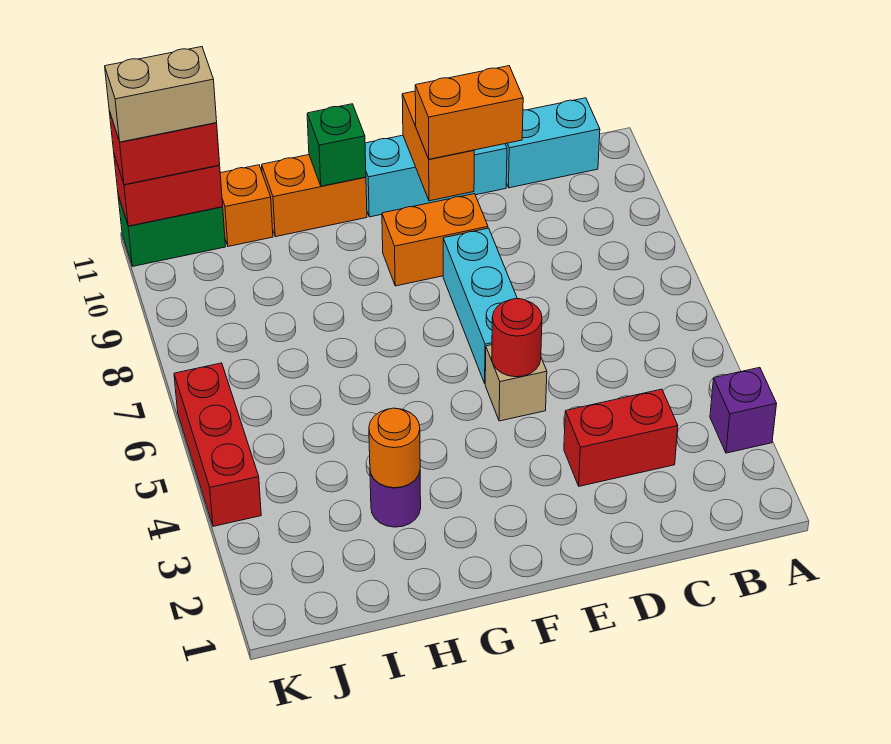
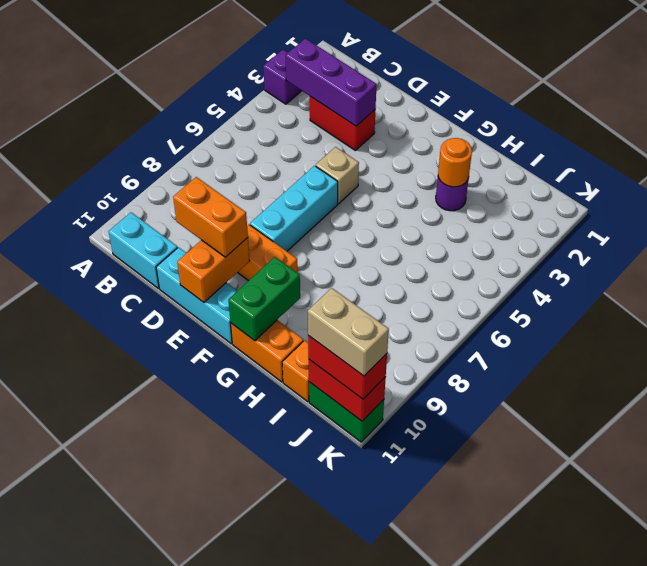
none -> purple 1x3 brick [286,39,377,126]
red 1x1 round brick [492,299,542,377] -> none
green 1x1 brick [307,104,366,186] -> green 1x2 brick [228,257,300,341]
red 1x3 brick [174,363,261,526] -> none

